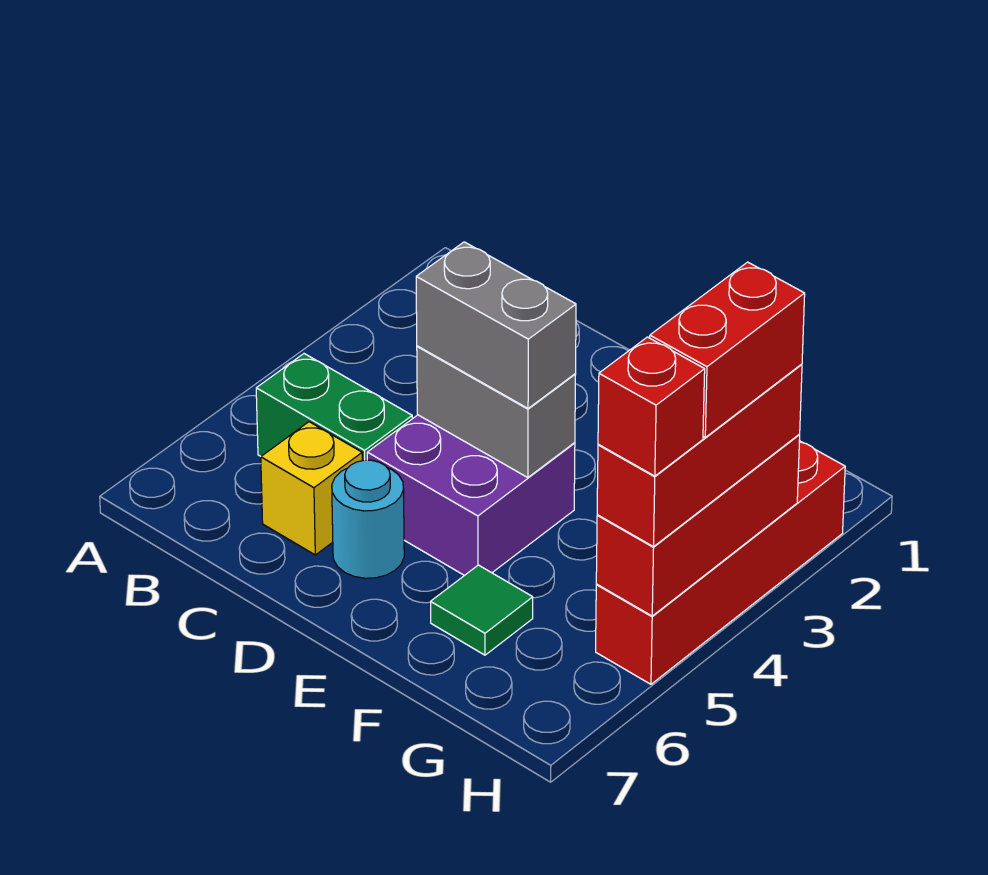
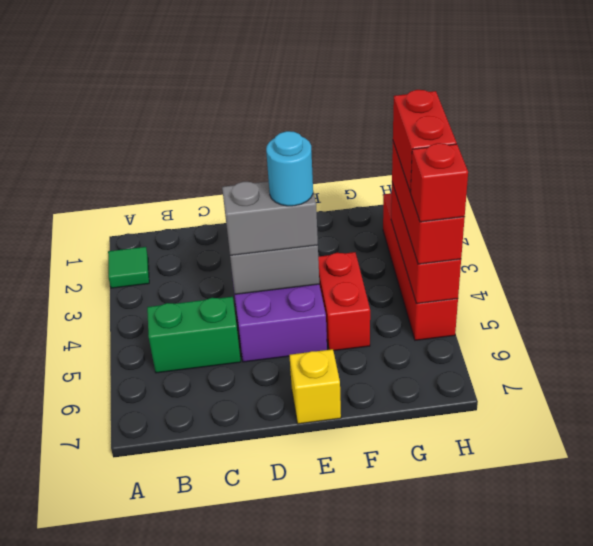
yellow 1x1 brick [261,422,362,555] -> yellow 1x1 brick moved to [289,349,341,424]
cyan 1x1 round brick [332,460,404,578] -> cyan 1x1 round brick moved to [266,131,313,206]
none -> red 1x2 brick [318,252,370,351]
green 1x1 tile [431,565,533,655] -> green 1x1 tile moved to [108,247,149,288]

